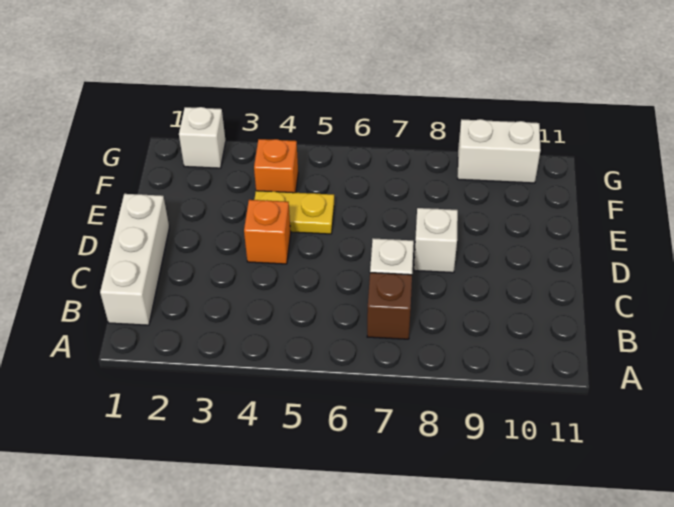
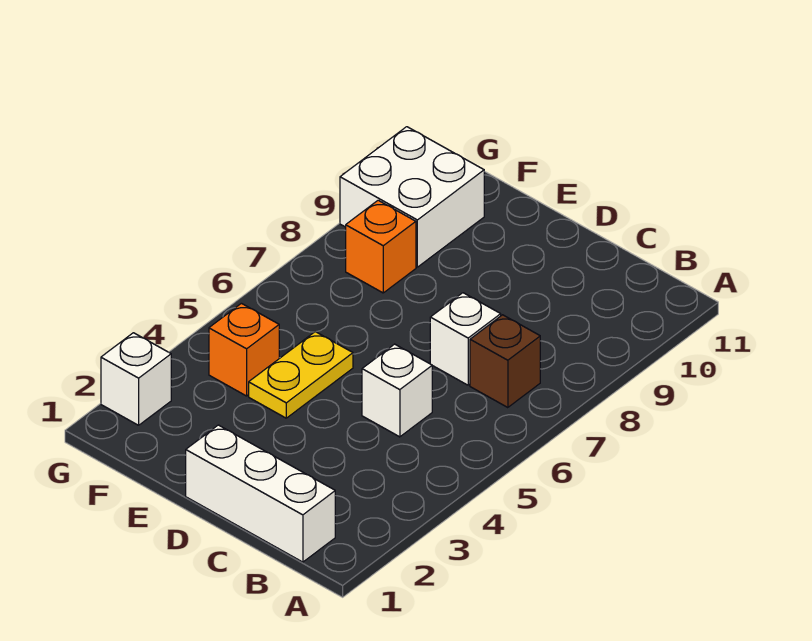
orange 1x1 brick [244,200,291,264] -> orange 1x1 brick moved to [346,200,416,293]
white 1x1 brick [414,208,458,273] -> white 1x1 brick moved to [362,344,432,437]
white 1x2 brick [458,119,541,183] -> white 2x2 brick [340,127,484,267]

